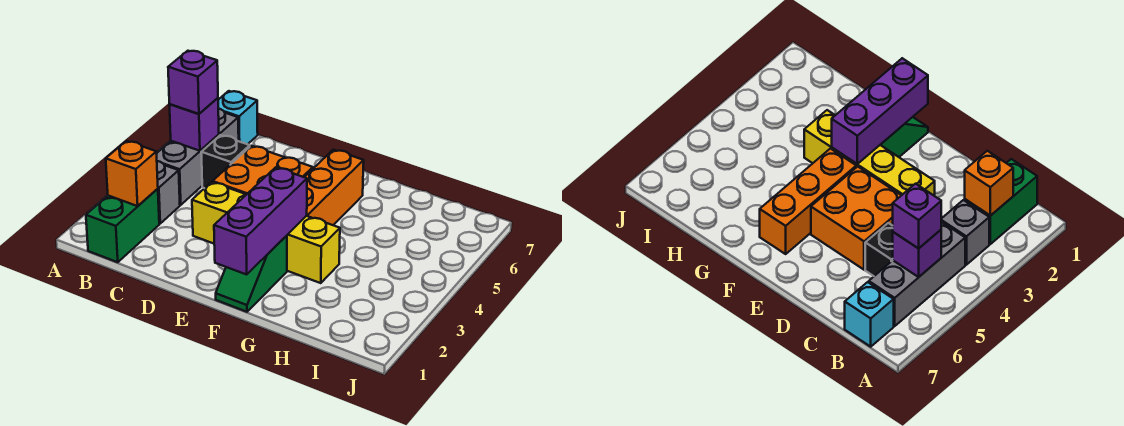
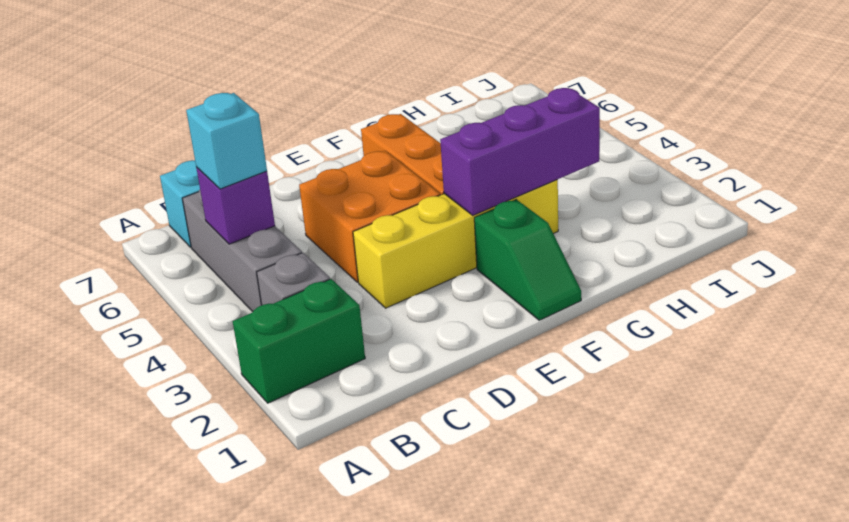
green 1x2 brick [86,189,159,262] -> green 1x2 brick turned to [233,279,365,403]
orange 1x1 brick [106,141,158,206] -> none
purple 1x1 brick [168,51,218,114] -> cyan 1x1 brick [186,93,267,189]
black 1x1 brick [201,135,250,188] -> none
purple 1x3 brick [214,167,307,274] -> purple 1x3 brick turned to [440,88,600,215]

